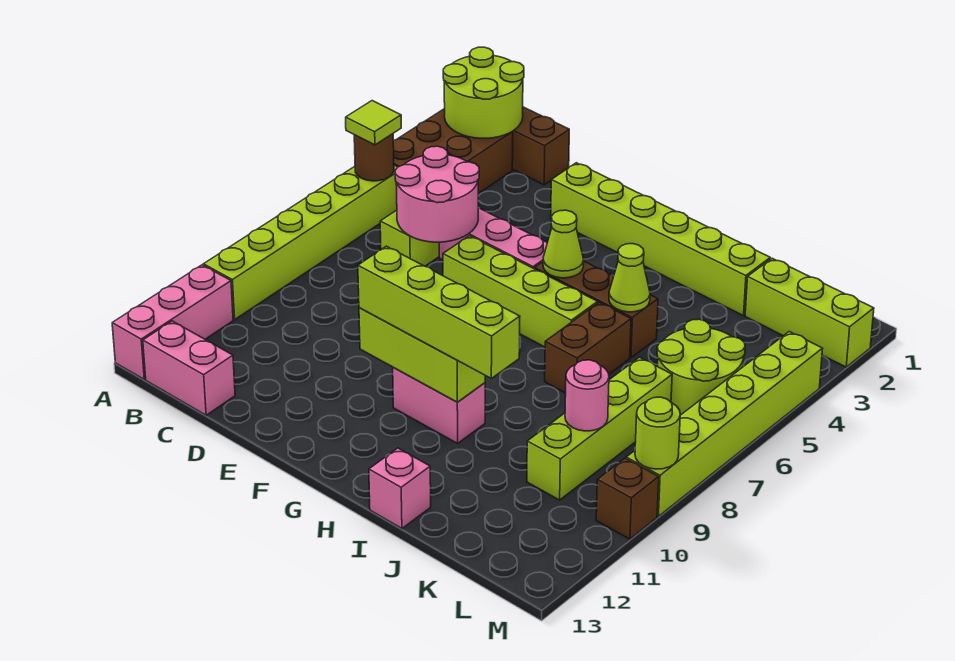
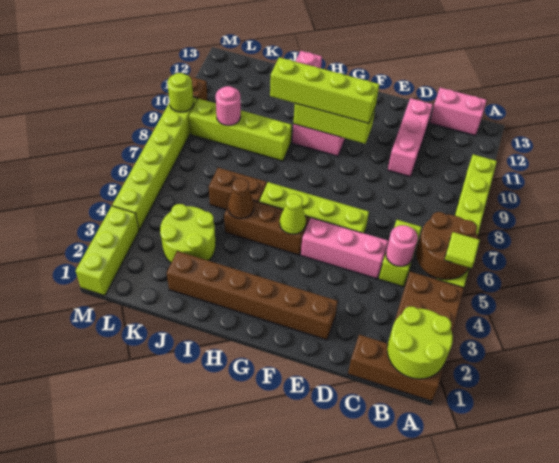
brown 1x1 round brick [354,134,394,181] -> brown 2x2 round brick [416,212,478,280]
pink 1x3 brick [112,265,233,379] -> pink 1x3 brick moved to [388,98,433,177]
pink 2x2 round brick [395,146,479,242] -> pink 1x1 round brick [386,225,418,266]
lime 1x6 brick [551,163,770,316] -> brown 1x6 brick [167,251,338,340]
lime 1x1 cone [609,244,650,312] -> brown 1x1 cone [228,178,254,219]
brown 1x2 brick [545,302,631,393] -> brown 1x2 brick turned to [209,168,267,210]
lime 1x3 brick [745,258,874,367] -> lime 1x3 brick turned to [76,206,139,296]
lime 2x2 round brick [657,319,745,415] -> lime 2x2 round brick moved to [160,204,216,263]
lime 1x4 brick [527,357,672,500] -> lime 1x4 brick turned to [189,99,292,161]

